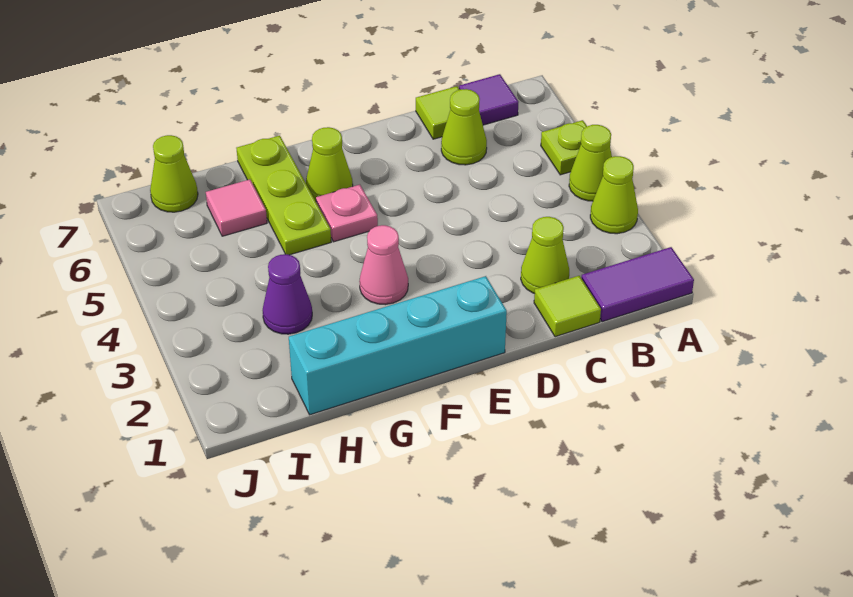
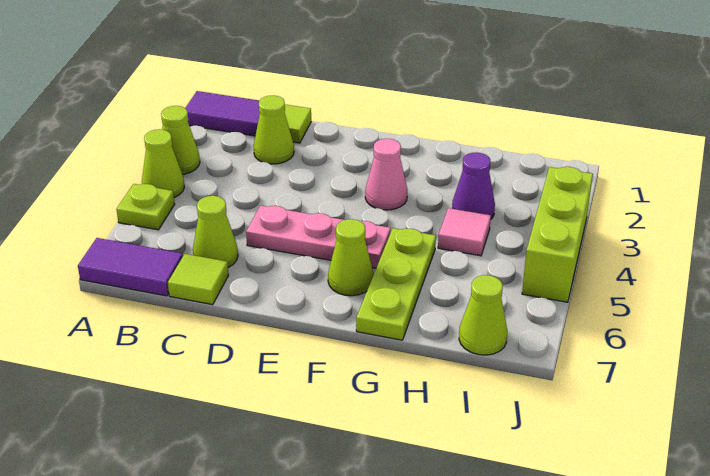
purple 1x1 tile [459,74,518,125] -> purple 1x2 tile [78,238,183,296]
cyan 1x4 brick [289,276,507,415] -> none
pink 1x1 plate [316,185,378,242] -> pink 1x3 plate [246,206,391,268]
pink 1x1 tile [206,179,267,236] -> pink 1x1 tile moved to [438,208,491,256]
none -> lime 1x3 brick [522,167,593,302]

